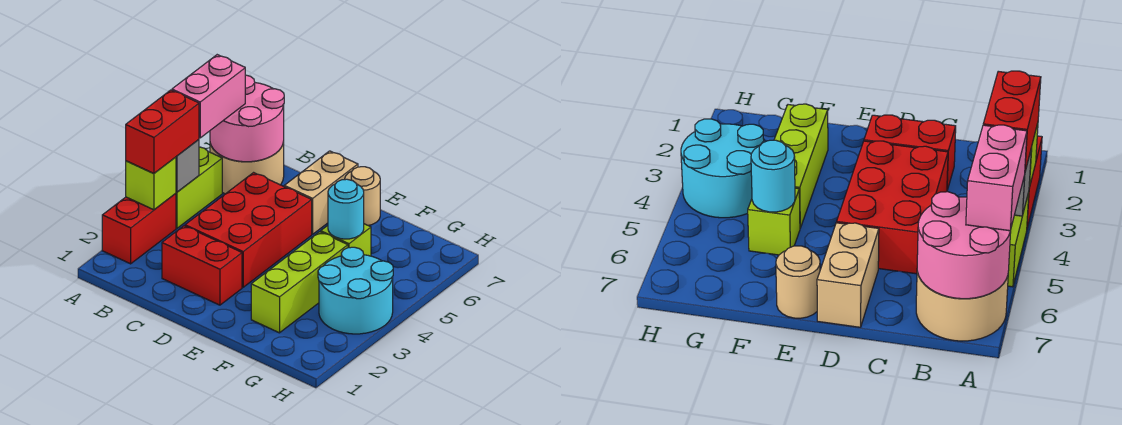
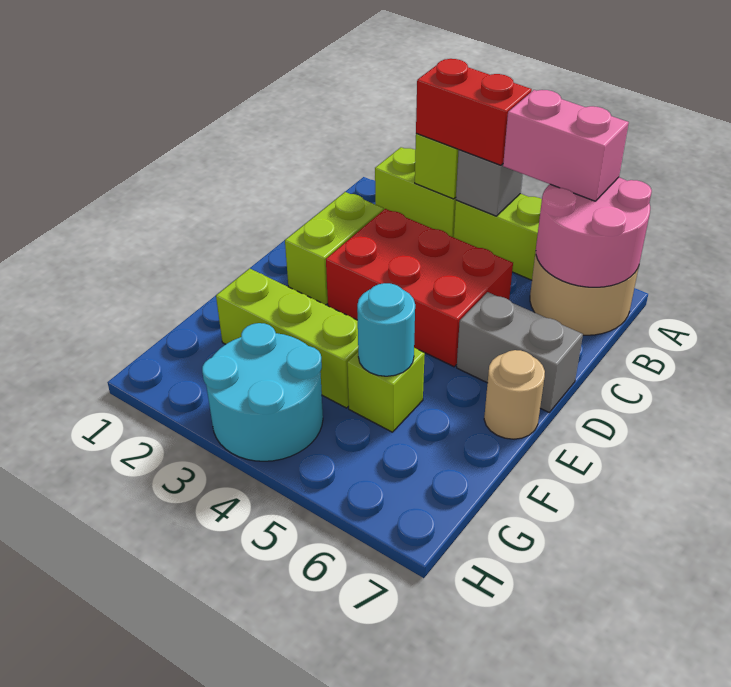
red 1x2 brick [102,194,176,264] -> lime 1x2 brick [375,147,456,237]
red 1x2 brick [162,226,242,305] -> lime 1x2 brick [285,192,383,305]
tan 1x2 brick [284,151,358,234] -> grey 1x2 brick [457,292,583,412]

